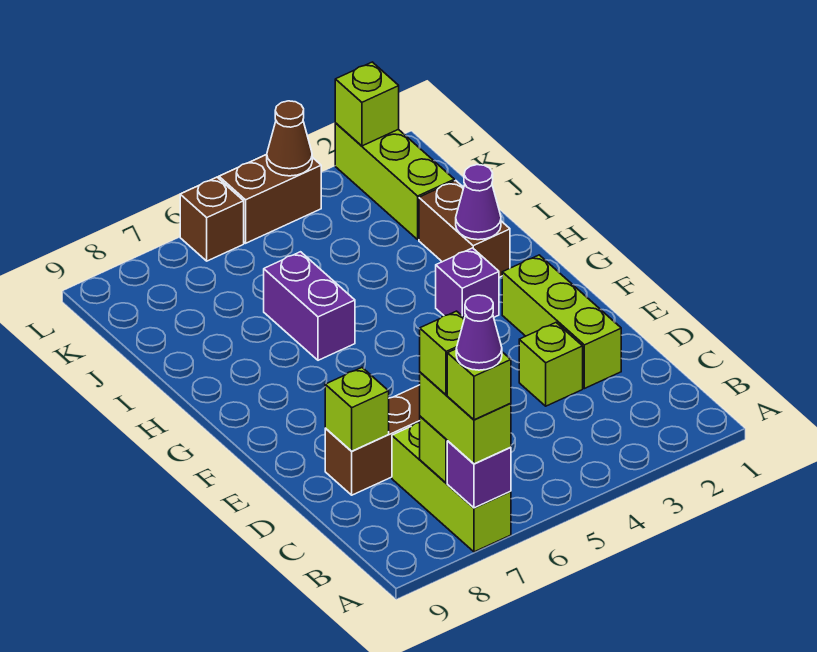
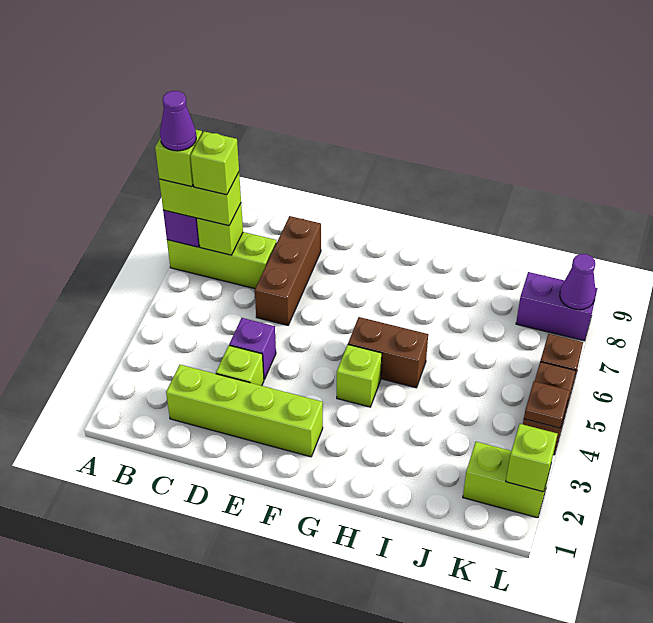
lime 1x3 brick [502,255,621,389] -> lime 1x4 brick [166,365,323,457]
lime 1x1 brick [325,368,389,451] -> lime 1x1 brick moved to [337,345,382,407]
purple 1x1 brick [436,248,499,318] -> purple 1x1 brick moved to [229,318,276,379]
brown 1x2 brick [419,181,510,277] -> brown 1x2 brick moved to [348,317,428,388]
purple 1x1 cone [456,165,501,240] -> purple 1x1 cone moved to [560,254,596,310]
purple 1x2 brick [264,252,355,360] -> purple 1x2 brick moved to [516,272,598,341]
lime 1x3 brick [335,123,454,239] -> lime 1x2 brick [463,442,551,518]
brown 1x1 cone [267,101,312,176] -> brown 1x1 plate [524,381,570,428]

